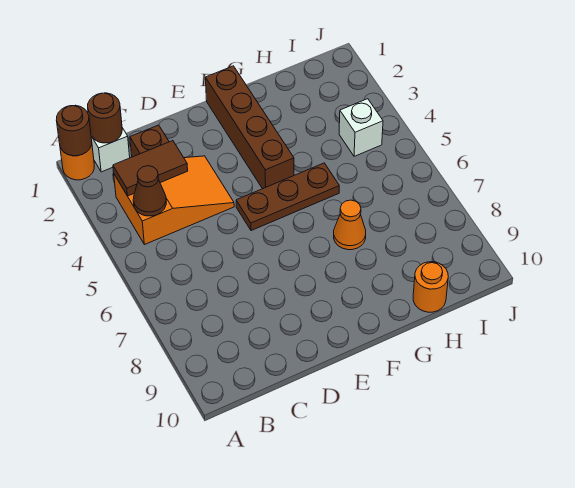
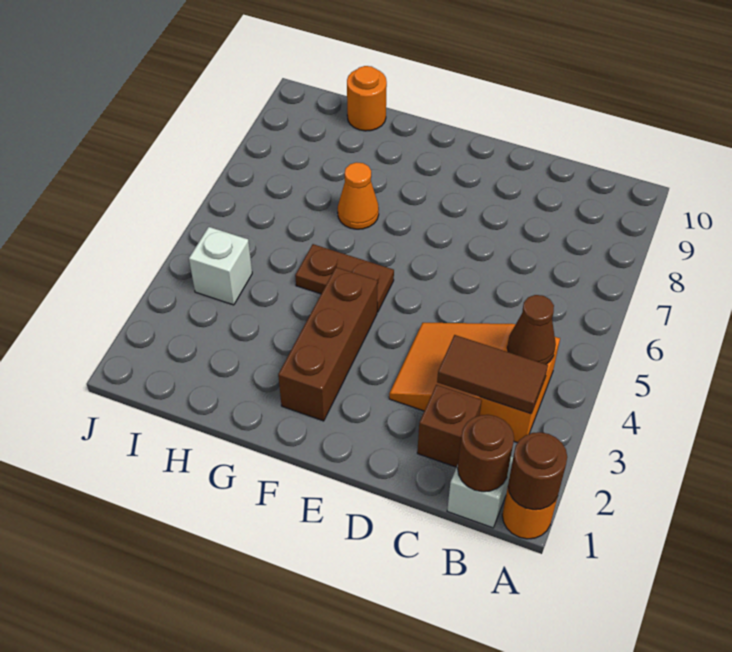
brown 1x3 plate [236,163,339,231] -> brown 1x2 plate [295,244,394,312]
brown 1x4 brick [205,66,294,189] -> brown 1x3 brick [278,267,377,421]

